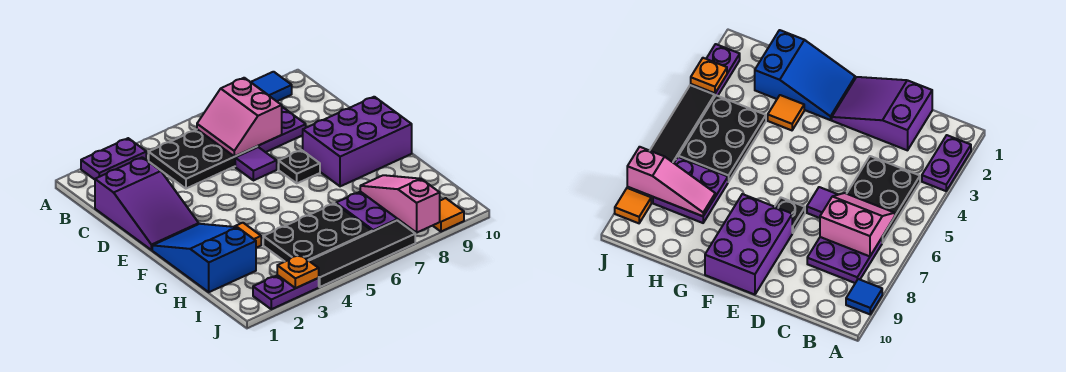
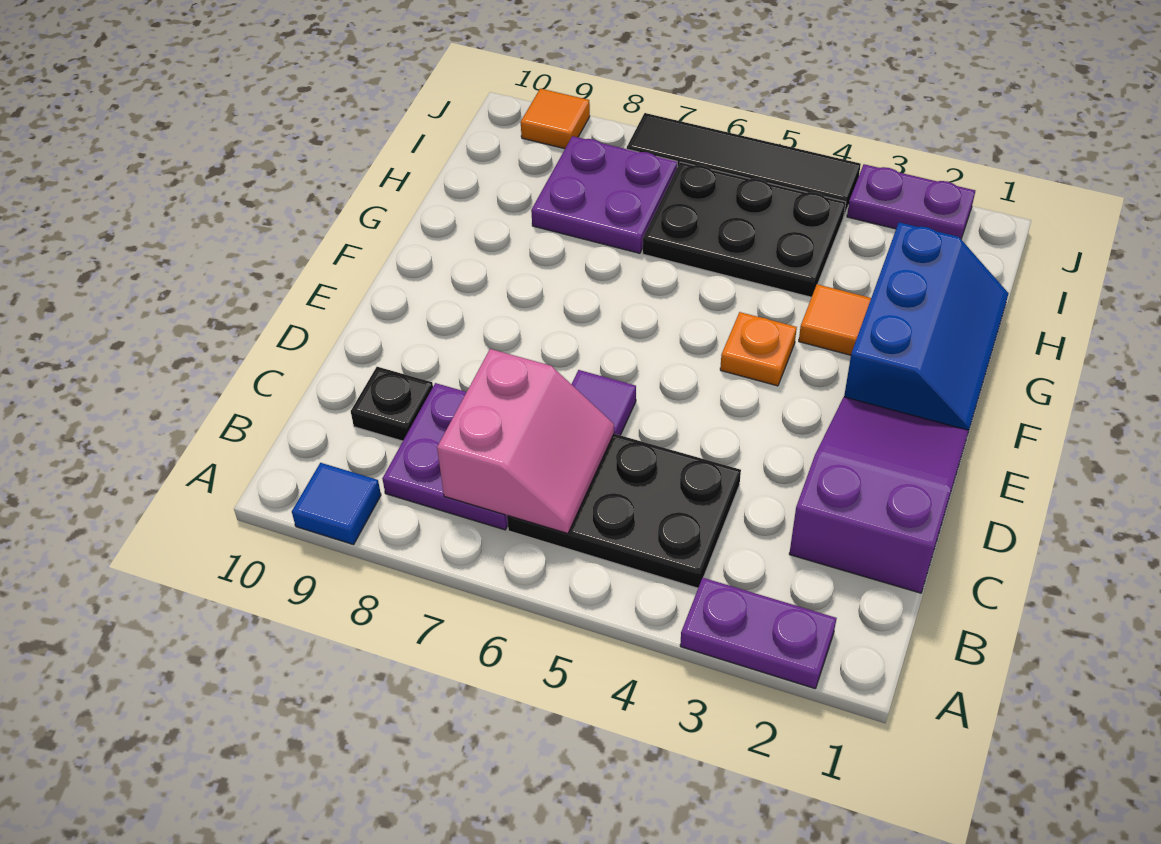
black 1x1 plate [279,150,320,183] -> black 1x1 plate moved to [351,367,433,441]
purple 2x3 brick [303,97,412,186] -> none
blue 2x3 slope [152,224,256,292] -> blue 2x3 slope turned to [844,222,1009,430]
pink 1x3 slope [360,175,440,232] -> none
orange 1x1 plate [277,255,319,288] -> orange 1x1 plate moved to [720,312,797,386]

